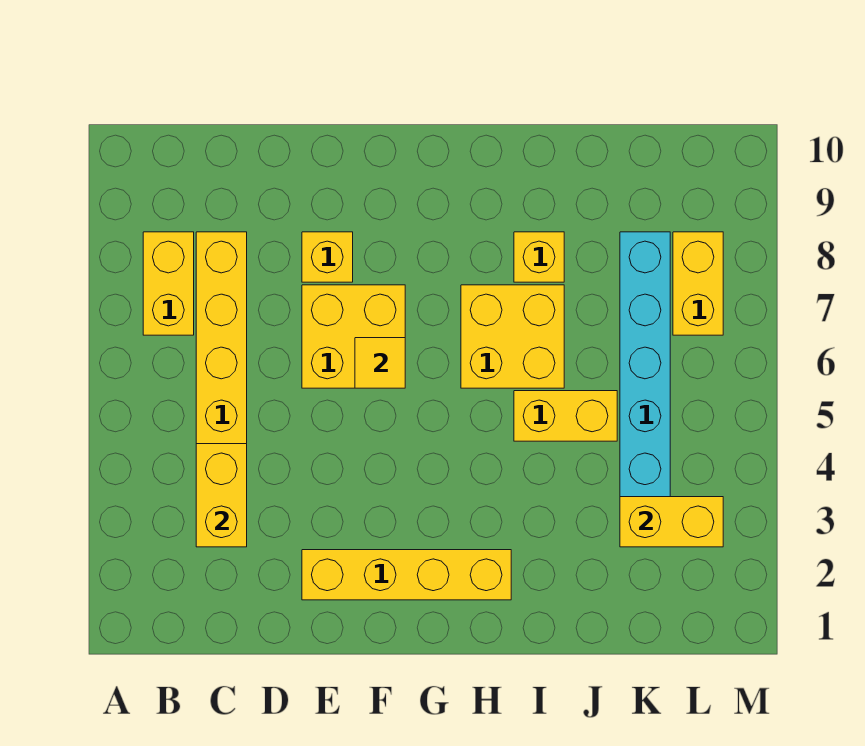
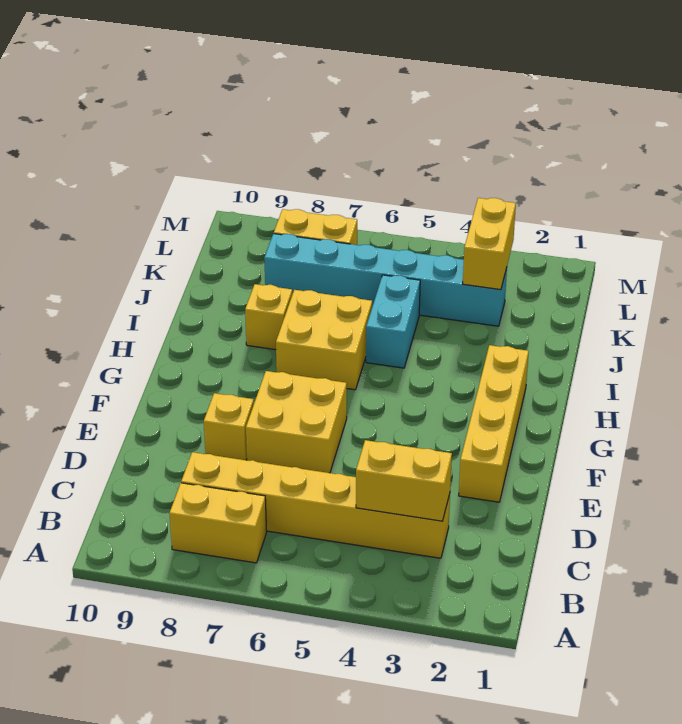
yellow 1x1 tile [355,338,405,388] -> none
yellow 1x2 brick [514,391,617,441] -> cyan 1x2 brick [366,275,420,368]

